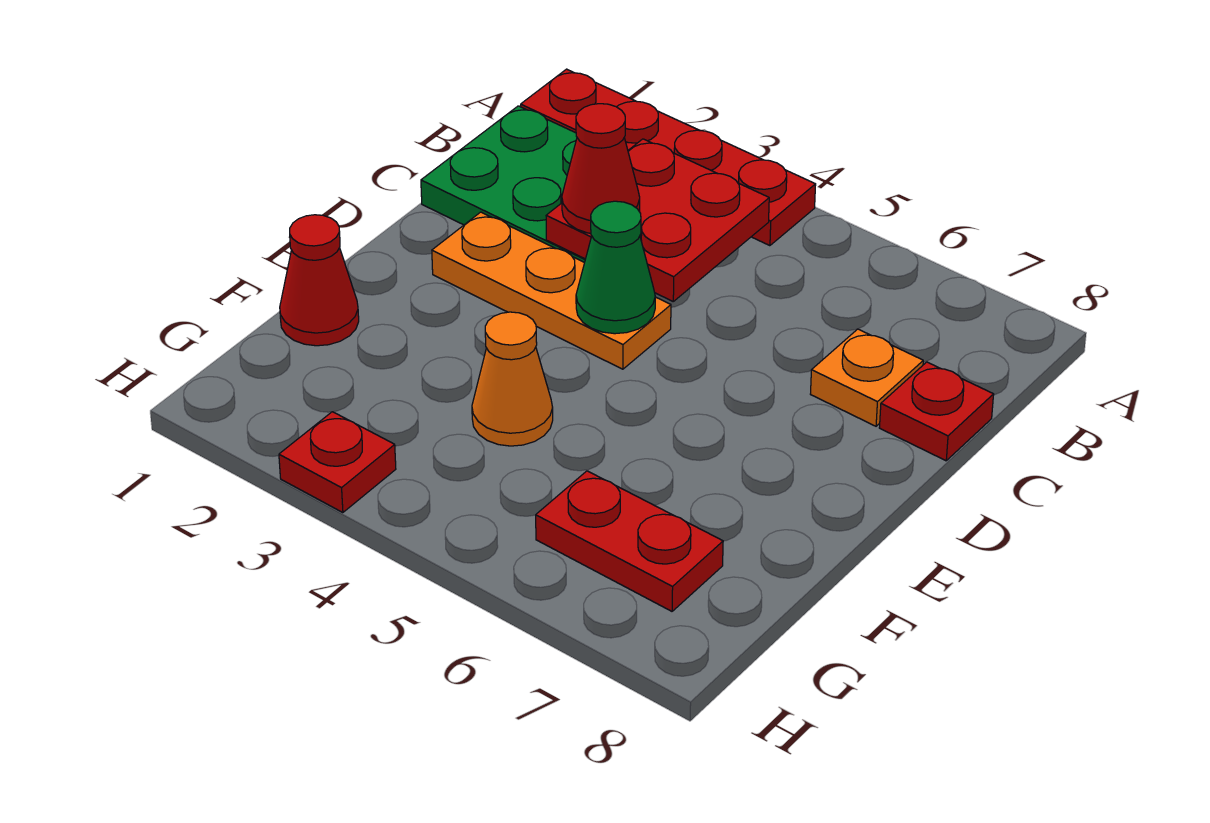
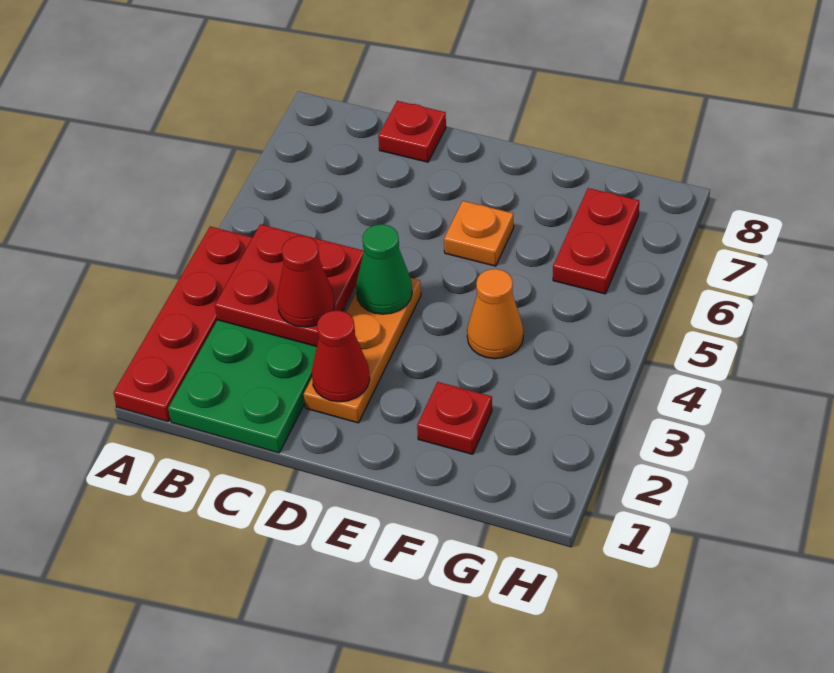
orange 1x1 plate [811,329,923,426] -> orange 1x1 plate moved to [444,201,514,266]
red 1x1 cone [280,215,359,346] -> red 1x1 cone moved to [312,311,370,402]
red 1x1 plate [279,412,396,513] -> red 1x1 plate moved to [417,382,492,454]

